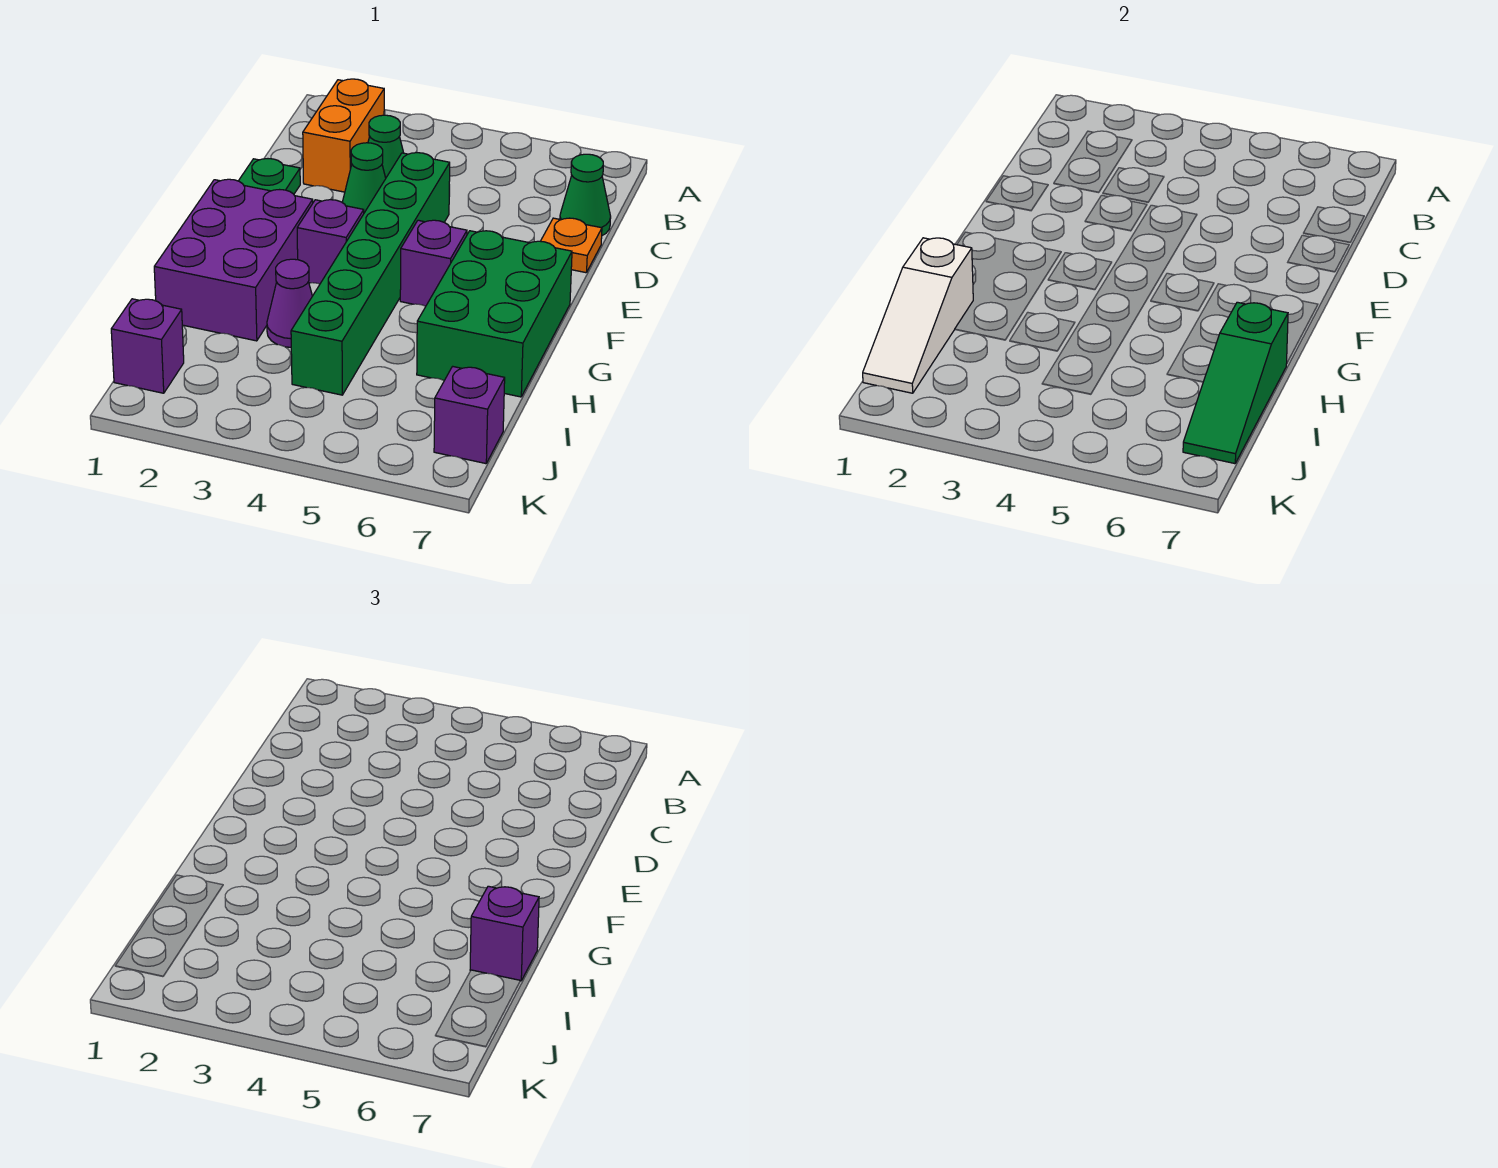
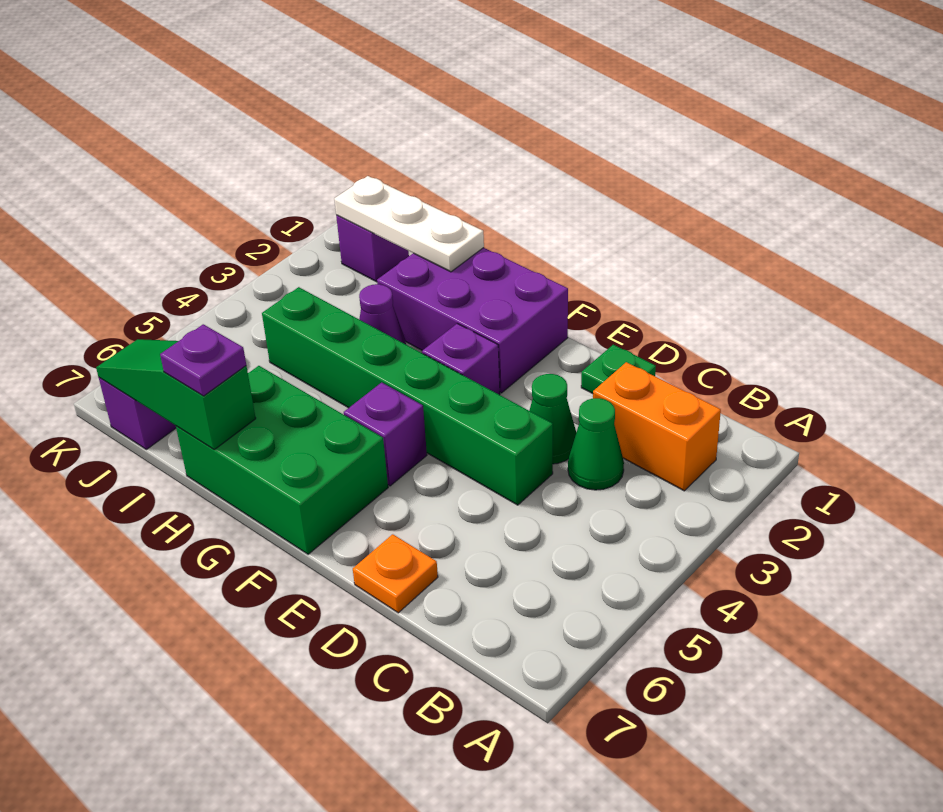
green 1x1 cone [560,154,611,236] -> none
white 1x3 slope [863,238,973,393] -> white 1x3 plate [334,176,484,272]
purple 1x1 brick [470,886,539,981] -> purple 1x1 plate [160,324,246,396]

